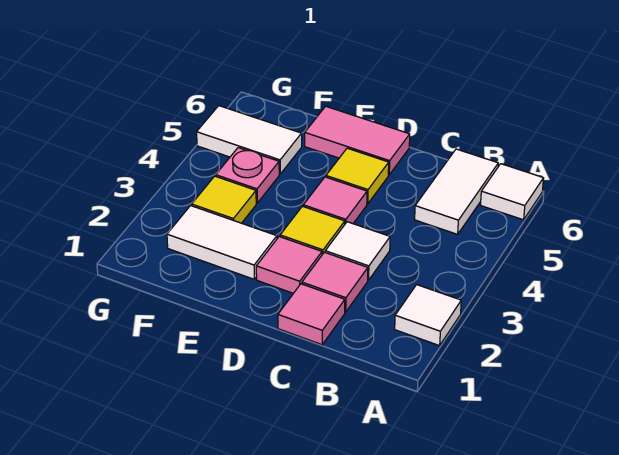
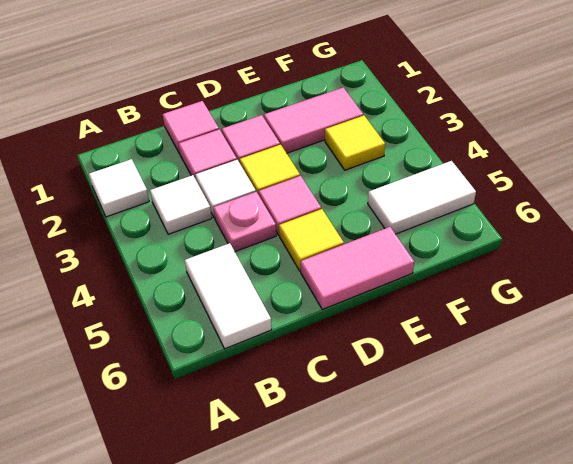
white 1x1 tile [481,164,544,220] -> white 1x1 tile moved to [150,175,212,234]
white 1x2 tile [167,206,277,279] -> pink 1x2 tile [264,88,363,153]
pink 1x1 plate [216,148,279,203] -> pink 1x1 plate moved to [213,192,276,252]

